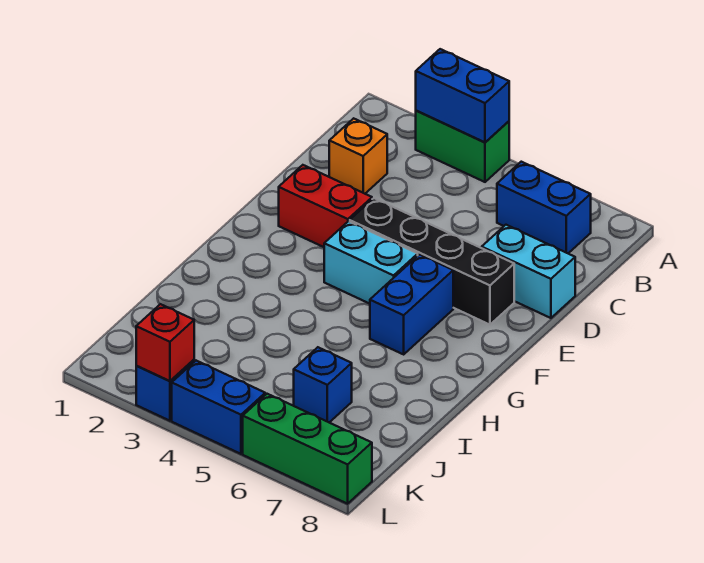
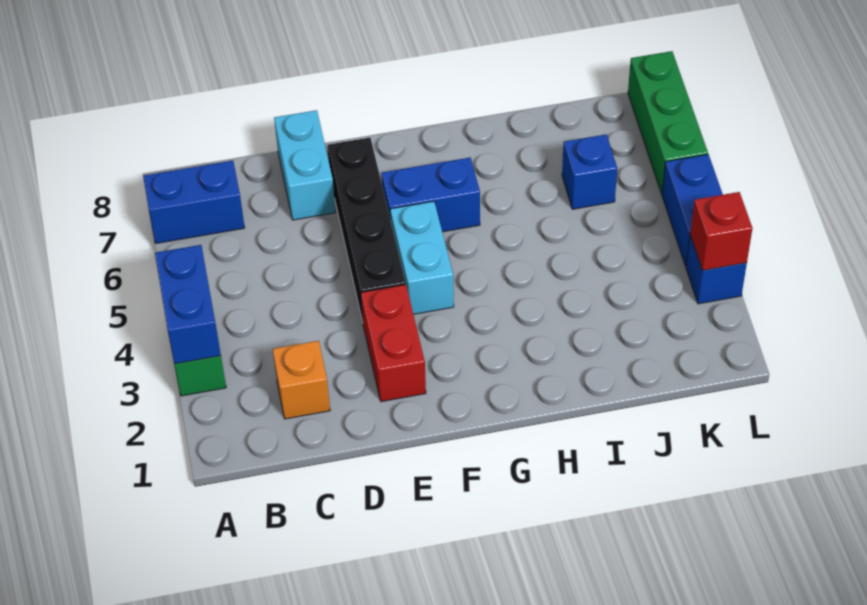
blue 1x2 brick [497,162,591,253] -> blue 1x2 brick turned to [143,161,245,243]

